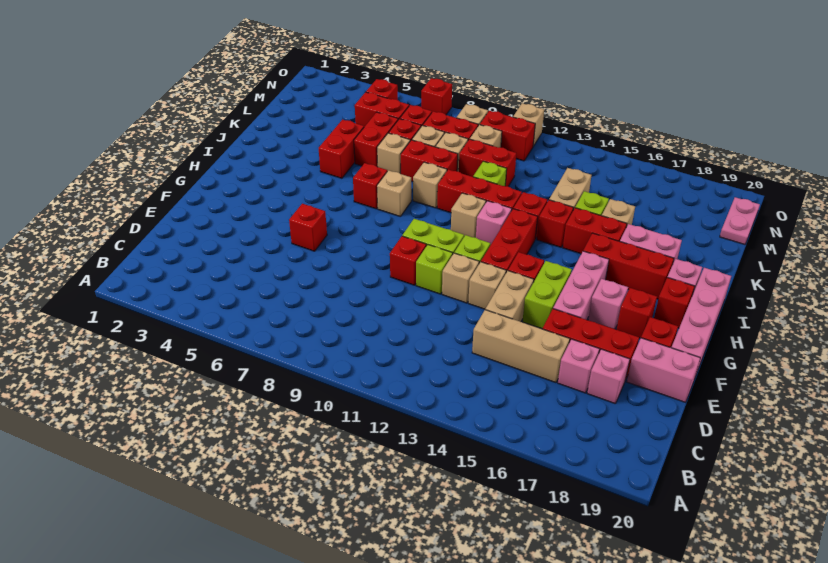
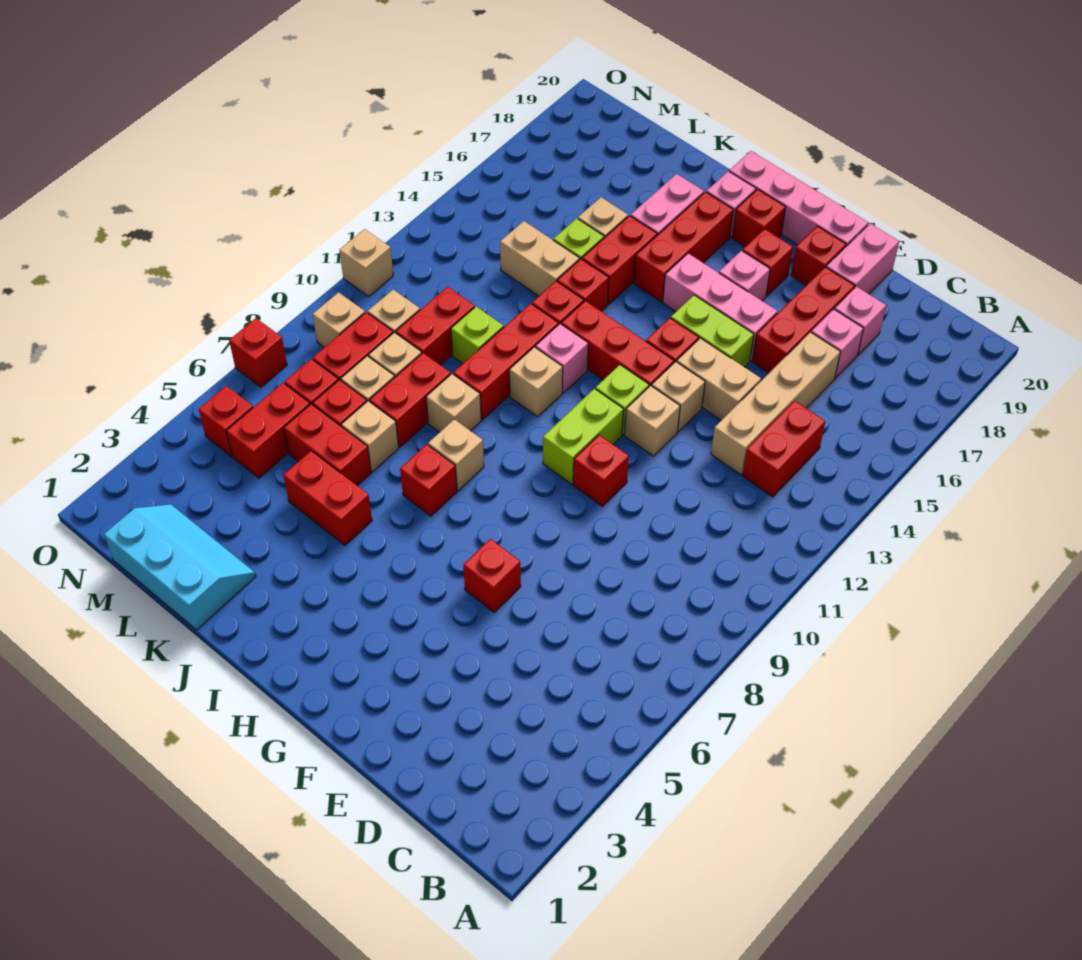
tan 1x3 brick [472,310,570,383] -> tan 1x4 brick [711,332,840,475]
lime 1x1 brick [416,245,453,294] -> none
none -> cyan 2x3 slope [104,504,256,630]
pink 1x2 plate [720,197,760,245] -> none
red 1x2 brick [480,111,535,161] -> red 1x2 brick moved to [742,401,825,497]

